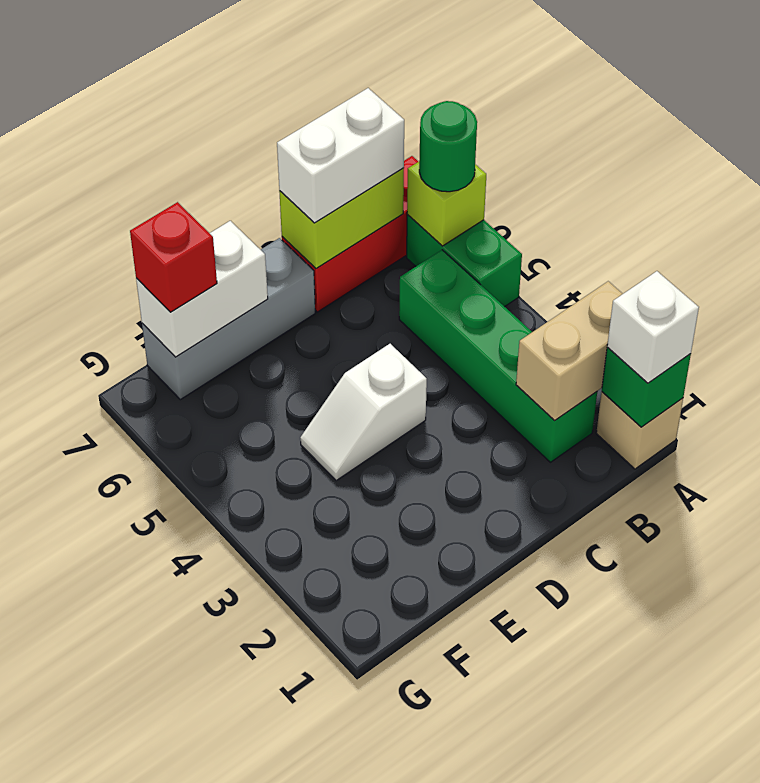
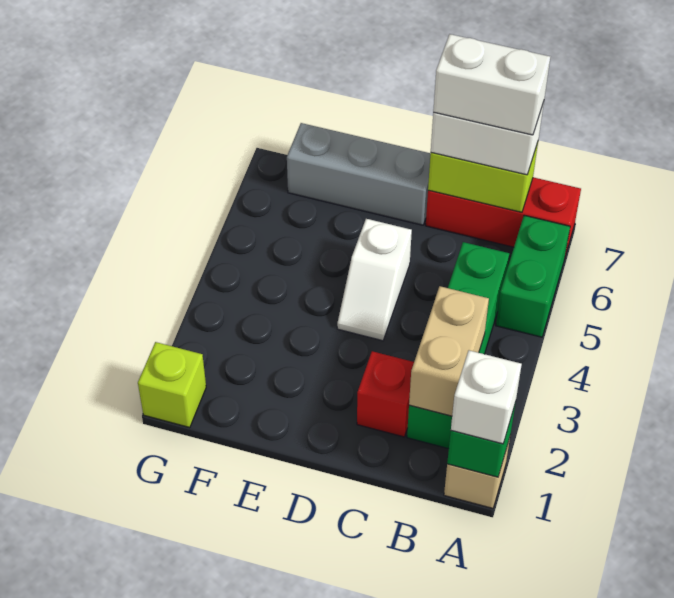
tan 1x2 brick [516,281,622,421] -> tan 1x2 brick turned to [409,286,489,416]
lime 1x1 brick [407,162,486,246] -> lime 1x1 brick moved to [138,342,206,428]
green 1x1 round brick [419,101,477,192] -> none
white 1x2 slope [300,344,427,480] -> white 1x2 slope turned to [337,219,412,341]
white 1x2 brick [136,221,268,357] -> white 1x2 brick moved to [433,34,550,135]
red 1x1 brick [130,202,217,312] -> red 1x1 brick moved to [357,351,414,437]

